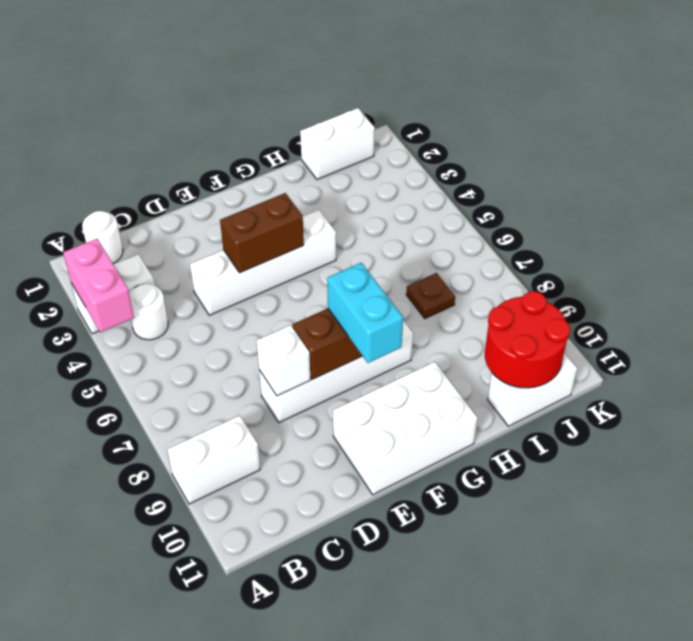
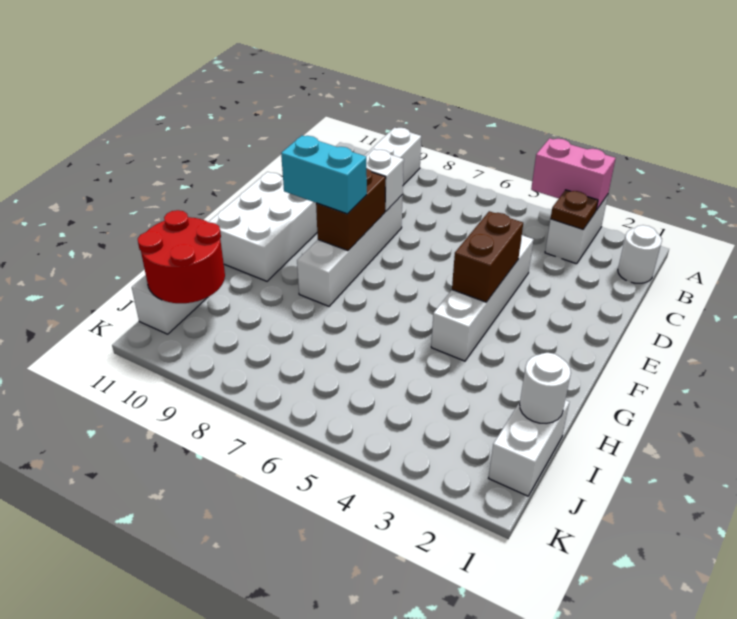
white 1x1 round brick [129,284,168,340] -> white 1x1 round brick moved to [520,353,571,423]
brown 1x1 plate [406,273,455,319] -> brown 1x1 plate moved to [551,190,598,229]

